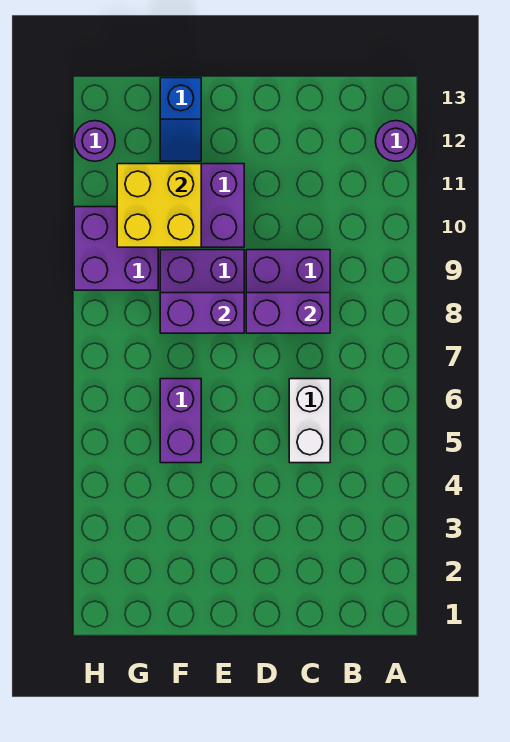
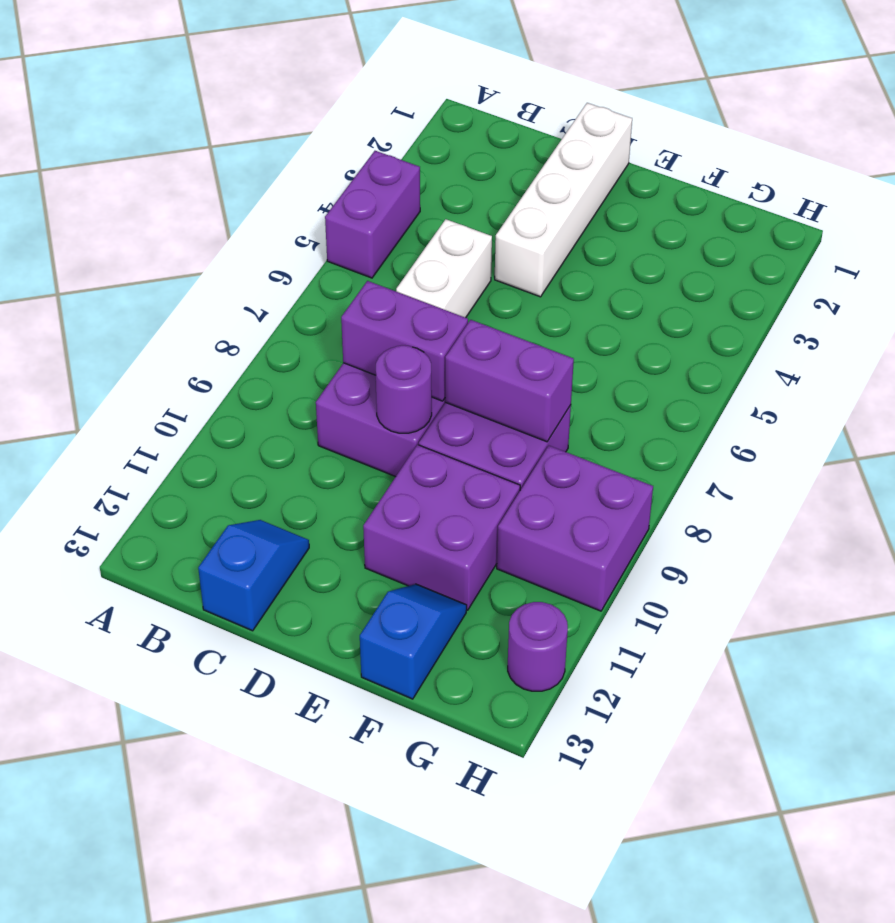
purple 1x1 round brick [376,121,416,161] -> purple 1x1 round brick moved to [376,345,432,433]
none -> blue 1x2 slope [198,520,309,631]
none -> white 1x4 brick [495,103,632,297]
purple 1x2 brick [160,379,201,463] -> purple 1x2 brick moved to [325,151,420,278]
yellow 2x2 brick [117,164,201,247] -> none

